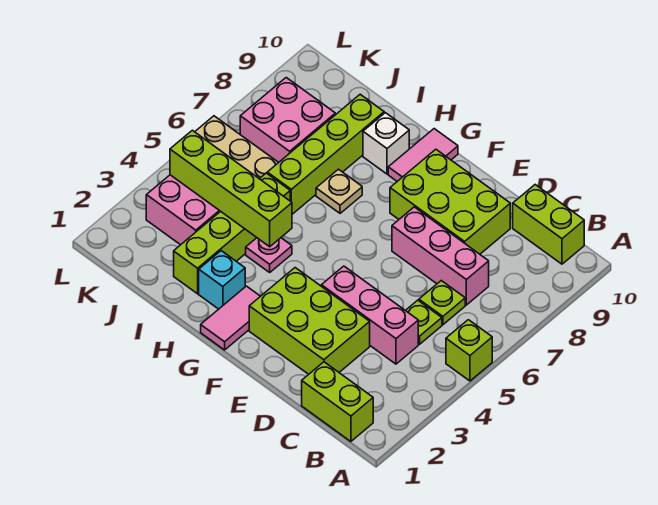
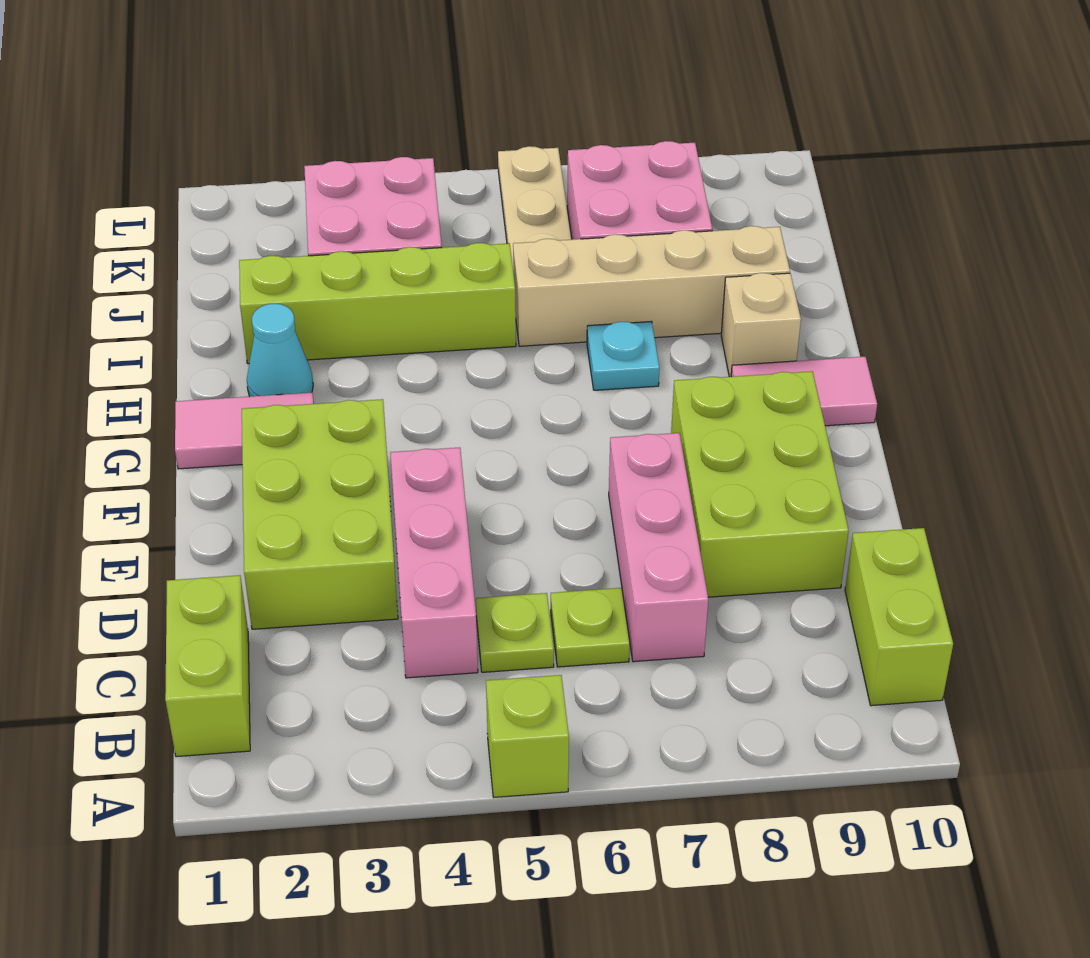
cyan 1x1 brick [199,251,245,309] -> cyan 1x1 cone [247,304,313,397]
pink 1x1 plate [246,238,292,272] -> none
lime 1x4 brick [170,130,292,247] -> none
tan 1x1 plate [316,169,362,213] -> cyan 1x1 plate [587,321,660,390]
white 1x1 brick [363,113,409,174] -> tan 1x1 brick [721,273,801,377]
lime 1x4 brick [267,94,384,214] -> tan 1x4 brick [513,226,790,346]

